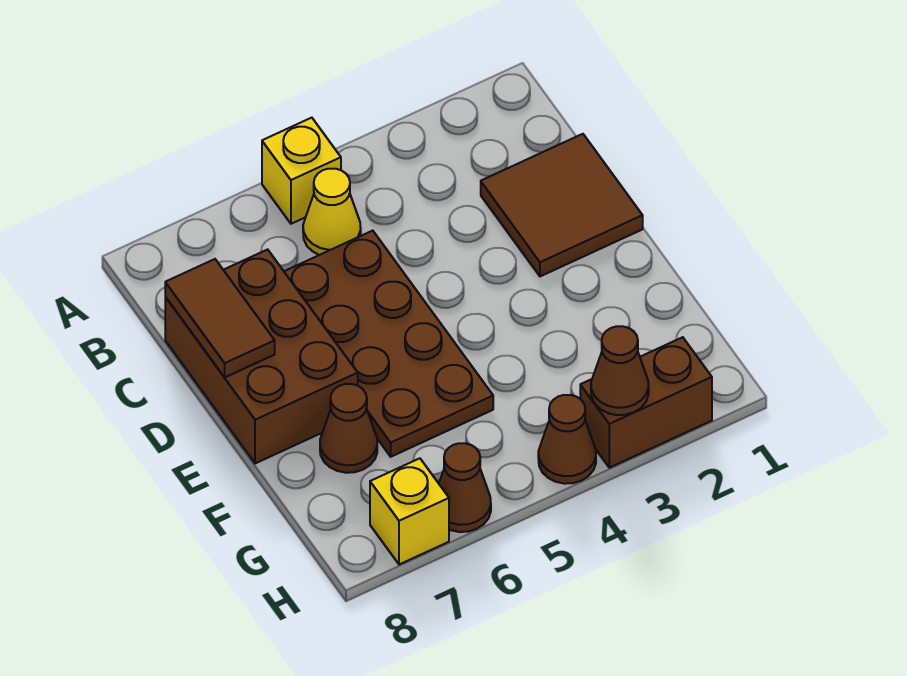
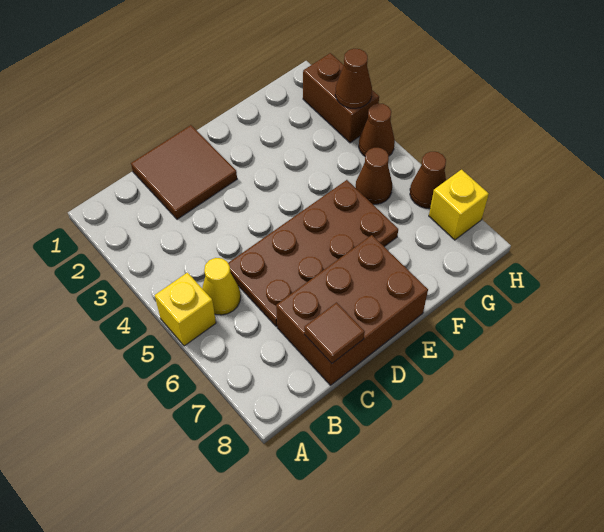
brown 1x2 tile [165,259,275,377] -> brown 1x1 tile [304,303,365,363]
brown 1x1 cone [320,384,377,473] -> brown 1x1 cone moved to [356,148,392,204]

